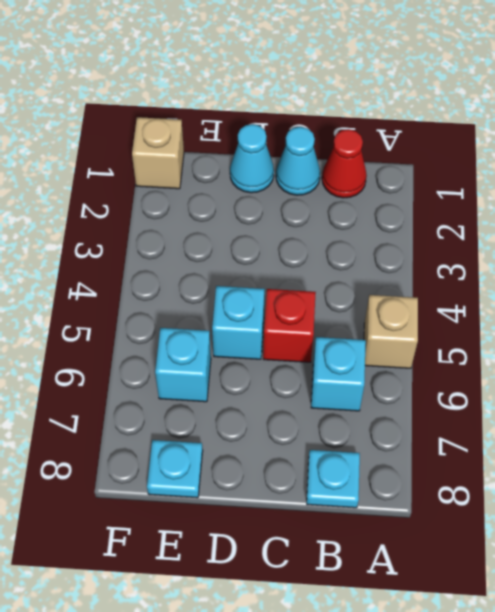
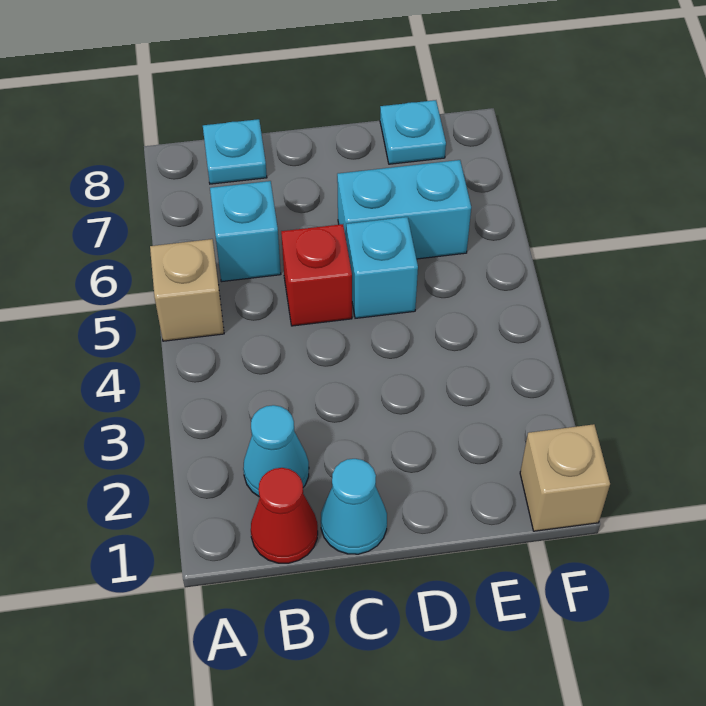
cyan 1x1 cone [230,124,274,193] -> cyan 1x1 cone moved to [243,405,309,496]
cyan 1x1 brick [155,328,211,402] -> cyan 1x2 brick [337,160,471,259]

